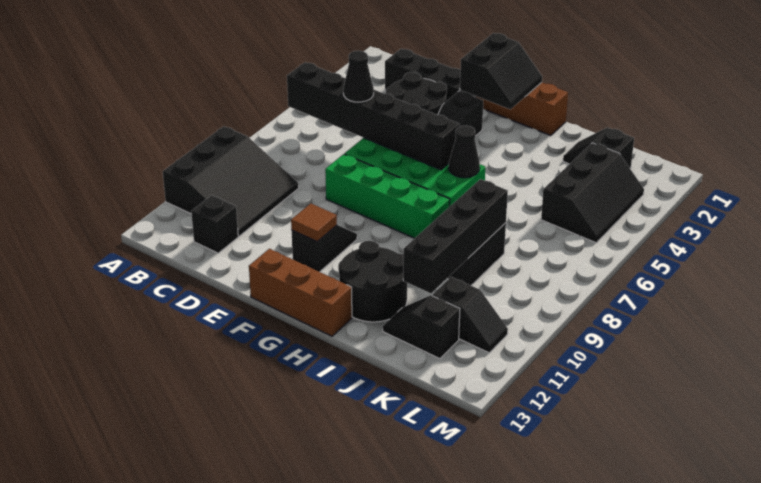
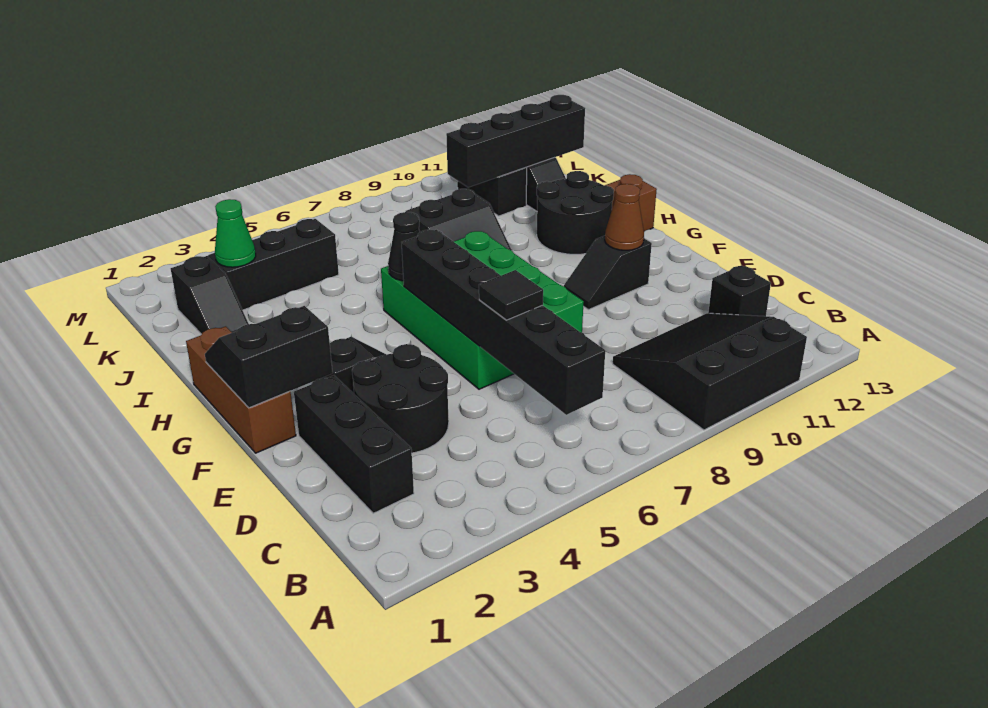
black 1x1 cone [343,51,374,102] -> black 1x1 tile [479,270,543,320]
brown 1x1 tile [291,203,337,242] -> brown 1x1 cone [605,184,644,250]
brown 1x3 brick [249,249,352,336] -> brown 1x1 brick [606,174,657,231]
black 1x4 brick [403,179,508,293] -> black 1x4 brick moved to [446,95,585,187]
none -> green 1x1 cone [215,199,256,267]

